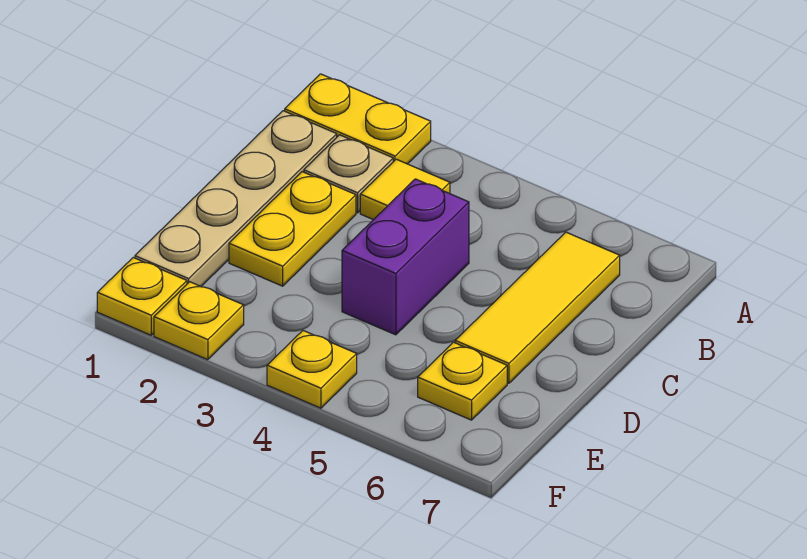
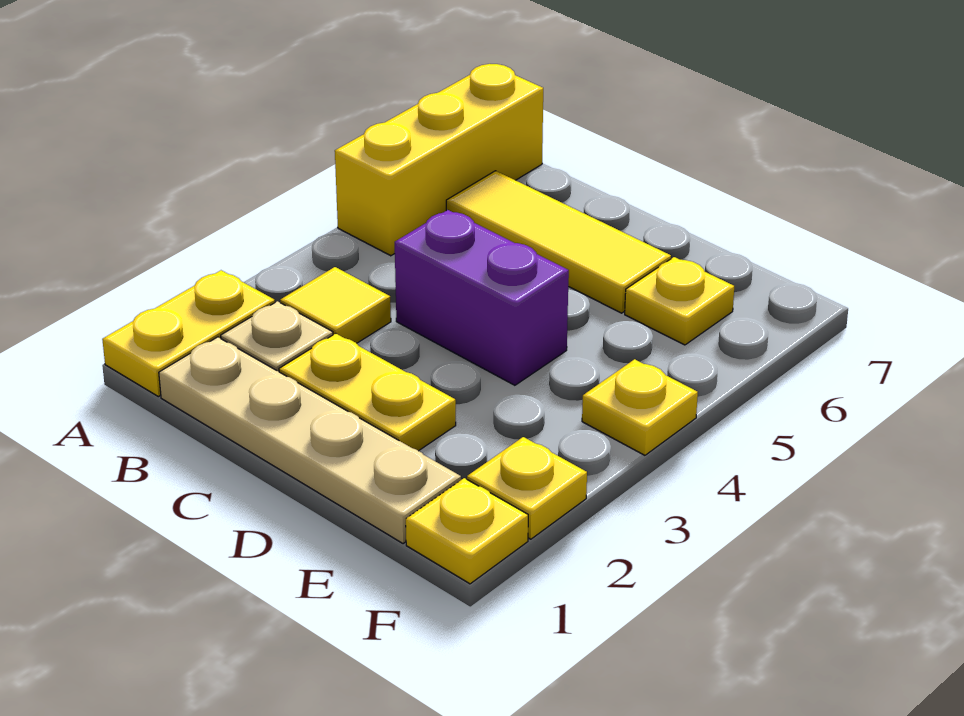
none -> yellow 1x3 brick [335,64,543,256]

